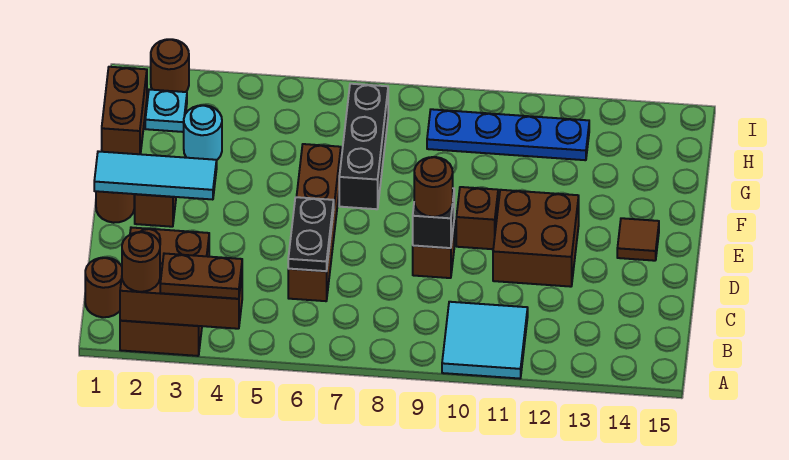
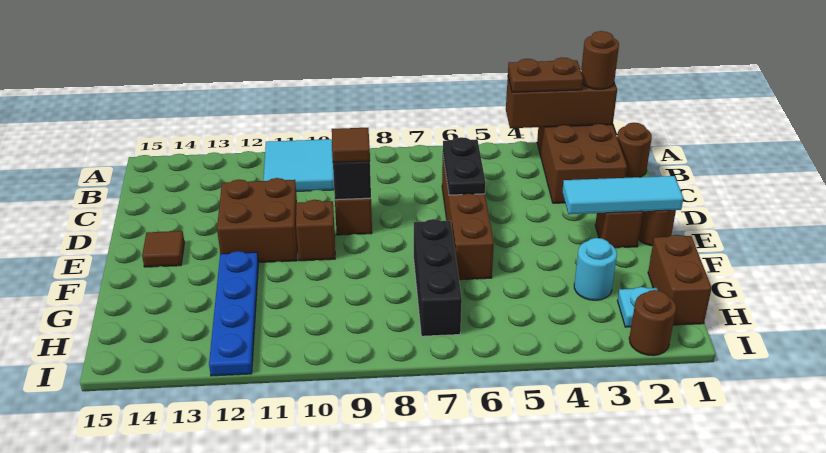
brown 1x1 round brick [414,157,453,217] -> brown 1x1 tile [332,128,370,162]
blue 1x4 plate [427,109,589,160] -> blue 1x4 plate turned to [209,251,258,376]

